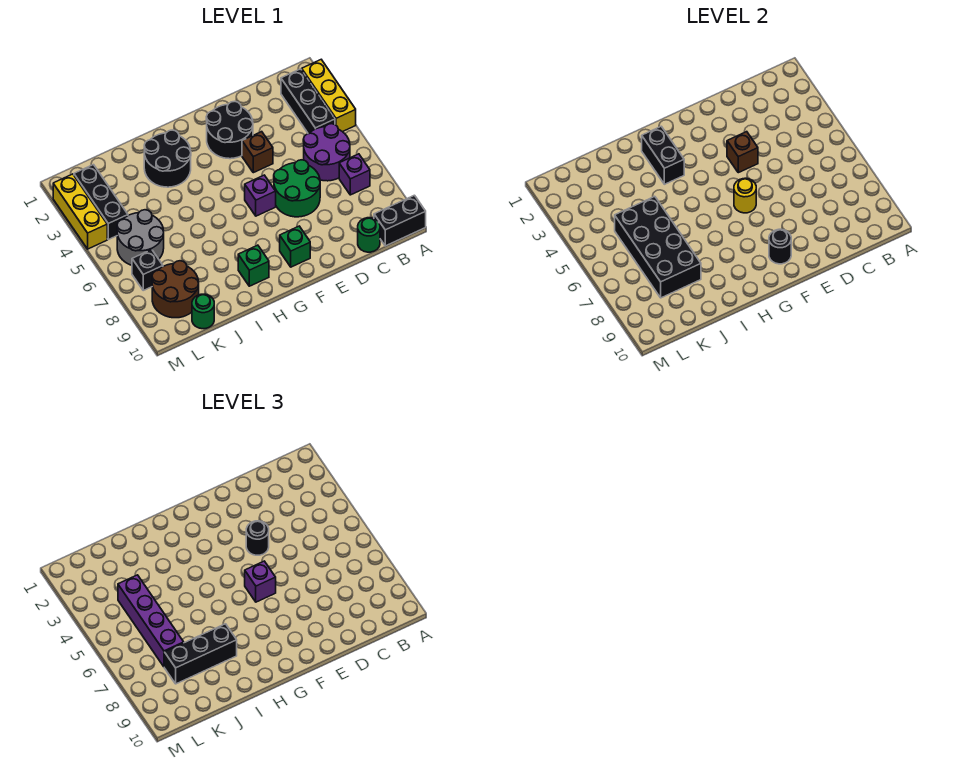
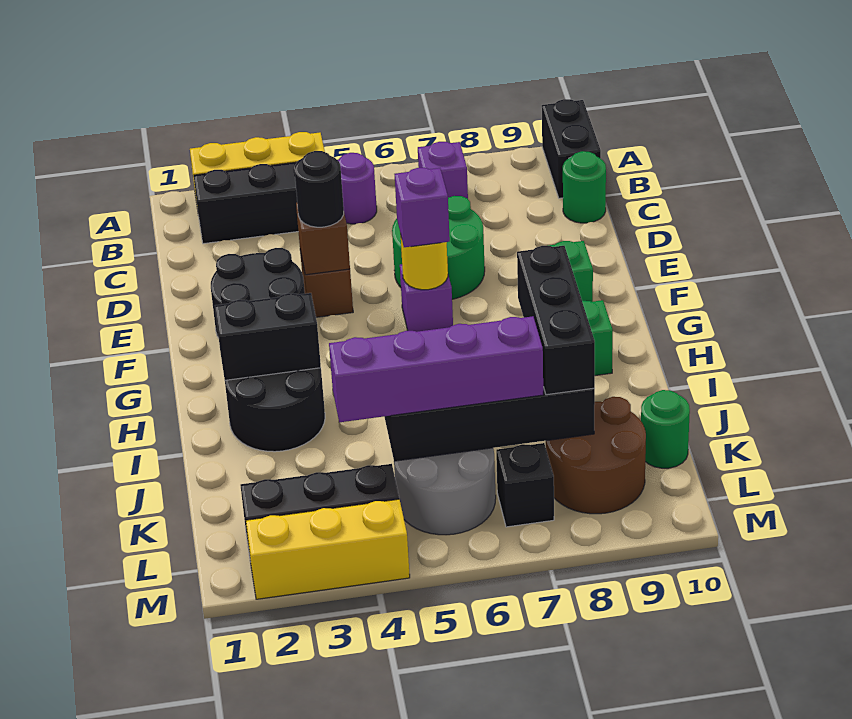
purple 2x2 round brick [303,124,350,181] -> purple 1x1 round brick [338,153,377,224]
black 1x1 round brick [769,229,791,264] -> none

